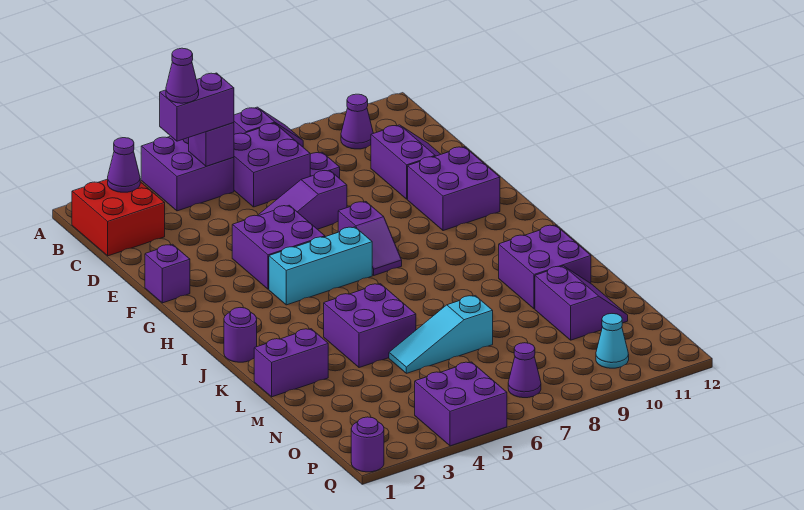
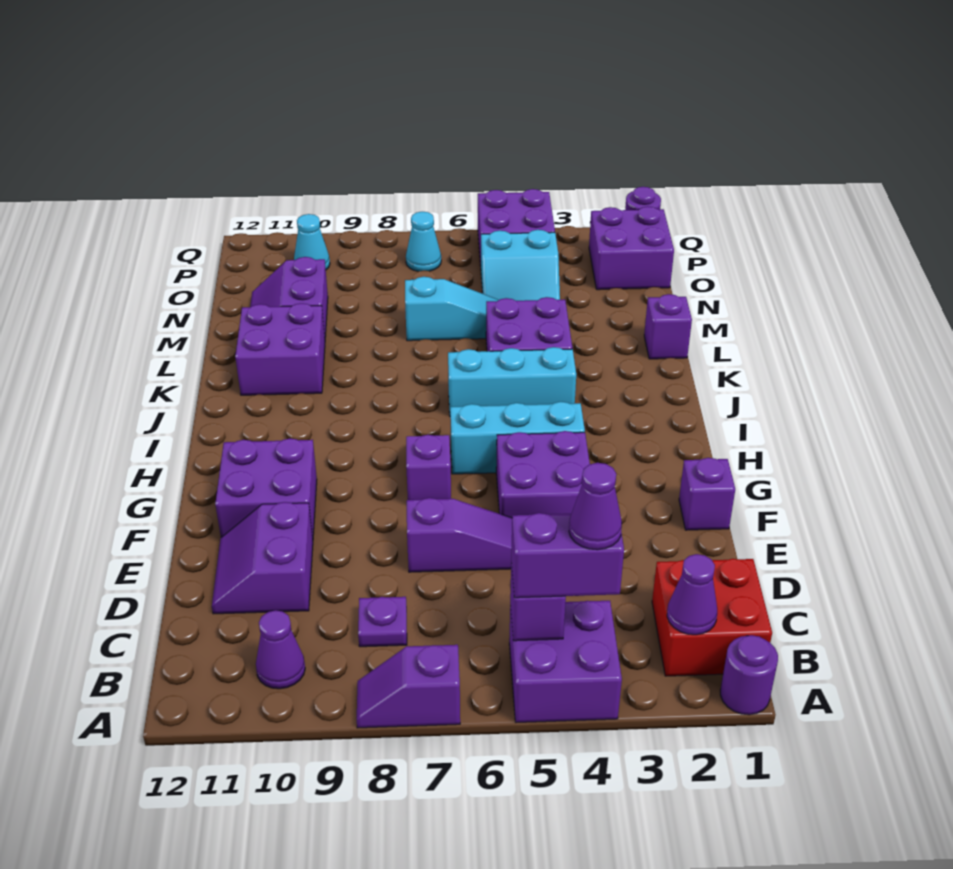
purple 2x2 brick [234,123,310,207] -> purple 2x2 brick moved to [589,206,674,290]
purple 1x1 round brick [224,308,257,362] -> purple 1x1 round brick moved to [720,635,778,715]
none -> cyan 1x3 brick [448,347,576,412]
purple 1x2 brick [254,329,328,397] -> purple 1x1 brick [644,294,692,359]
none -> cyan 2x2 slope [481,230,560,301]
purple 1x1 cone [508,343,541,398] -> cyan 1x1 cone [406,212,441,271]

